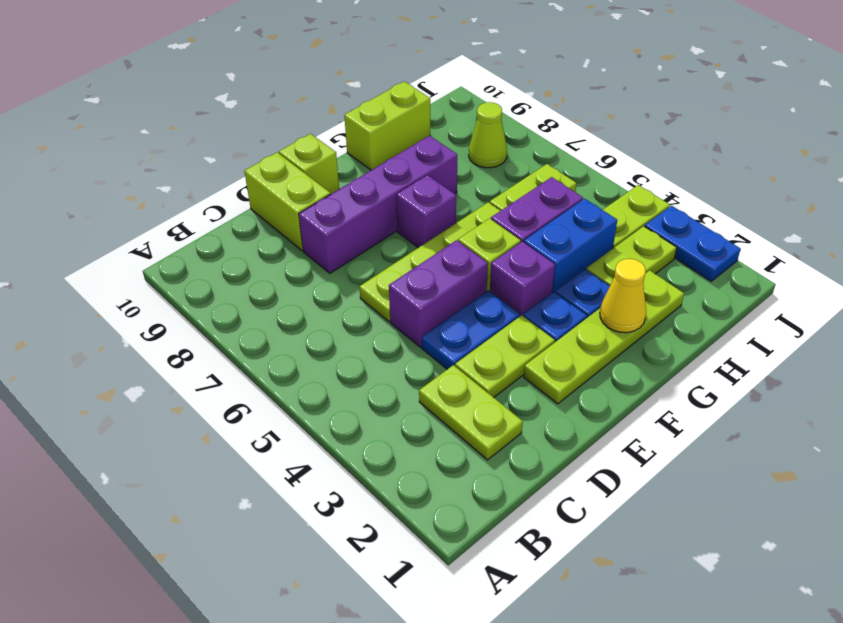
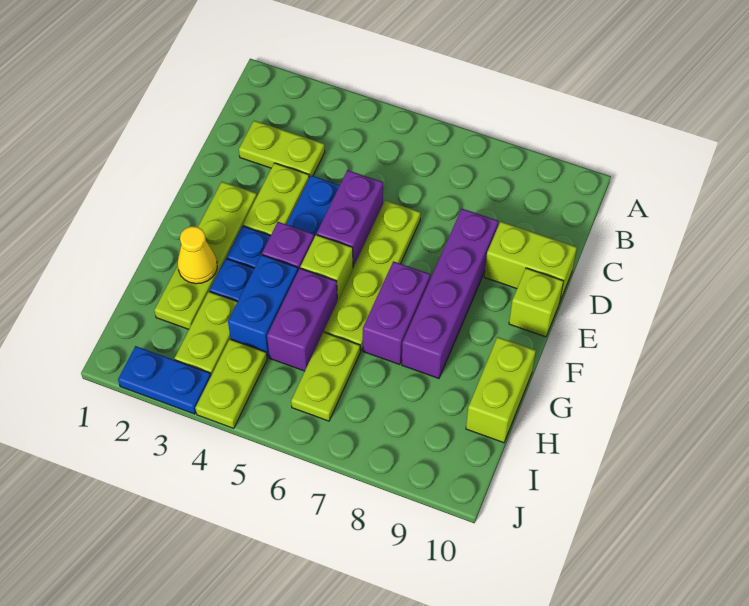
purple 1x1 brick [396,175,456,248] -> purple 1x2 brick [363,261,430,365]
lime 1x1 cone [469,102,507,168] -> none

